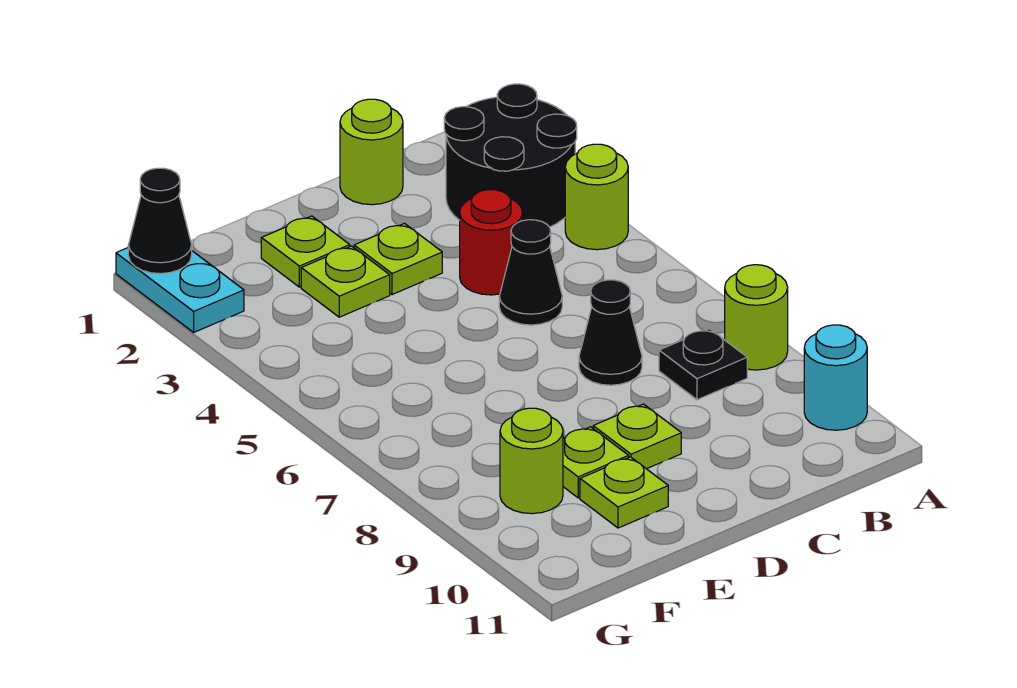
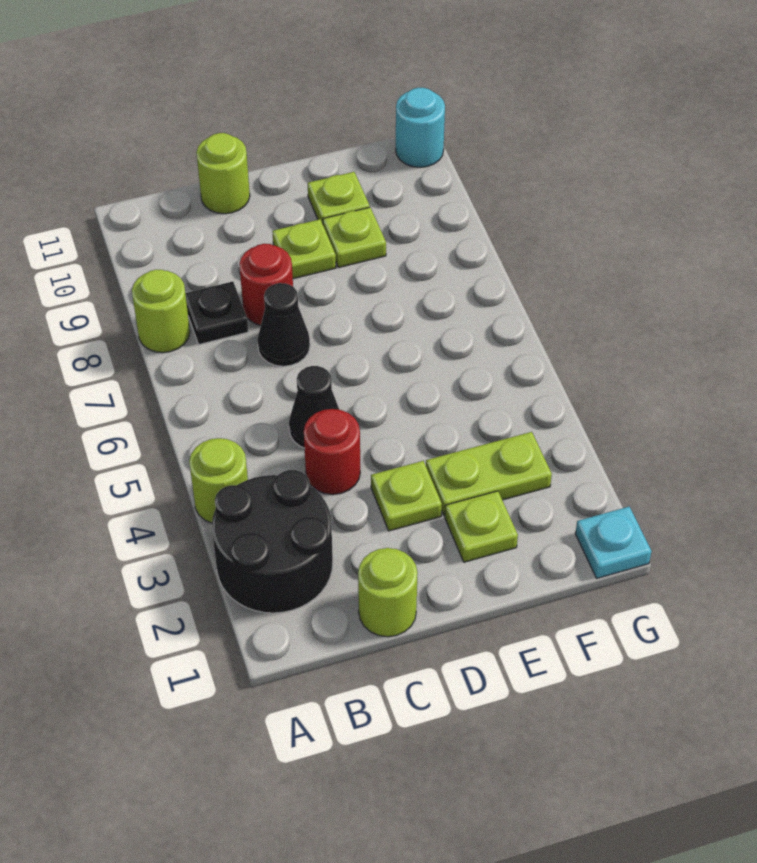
cyan 1x1 round brick [804,325,867,430] -> cyan 1x1 round brick moved to [396,88,445,167]
none -> red 1x1 round brick [239,244,293,326]
lime 1x1 plate [301,246,390,317] -> lime 1x2 plate [426,432,552,516]
lime 1x1 round brick [500,408,563,514] -> lime 1x1 round brick moved to [196,133,250,214]
cyan 1x2 plate [116,248,244,332] -> cyan 1x1 plate [575,507,652,578]
black 1x1 cone [128,168,192,274] -> none

